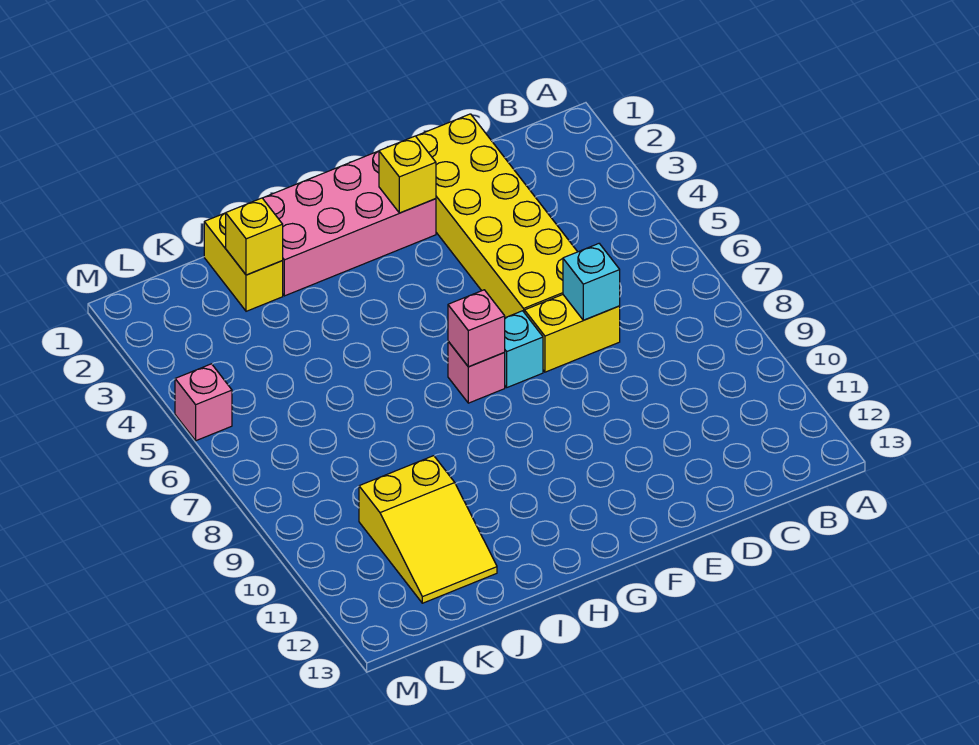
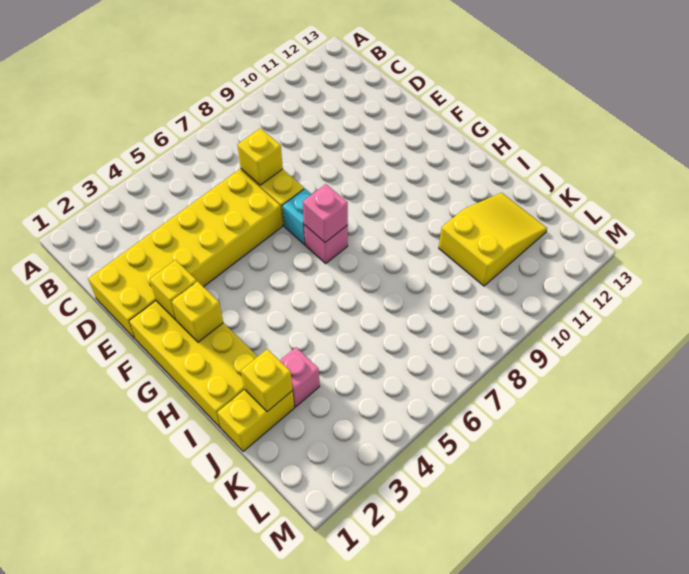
cyan 1x1 brick [563,244,620,320] -> yellow 1x1 brick [237,128,283,185]
pink 2x4 brick [263,151,436,296] -> yellow 2x4 brick [129,301,258,428]
none -> yellow 1x1 brick [172,281,223,342]
pink 1x1 brick [175,364,232,441] -> pink 1x1 brick moved to [280,347,320,407]

